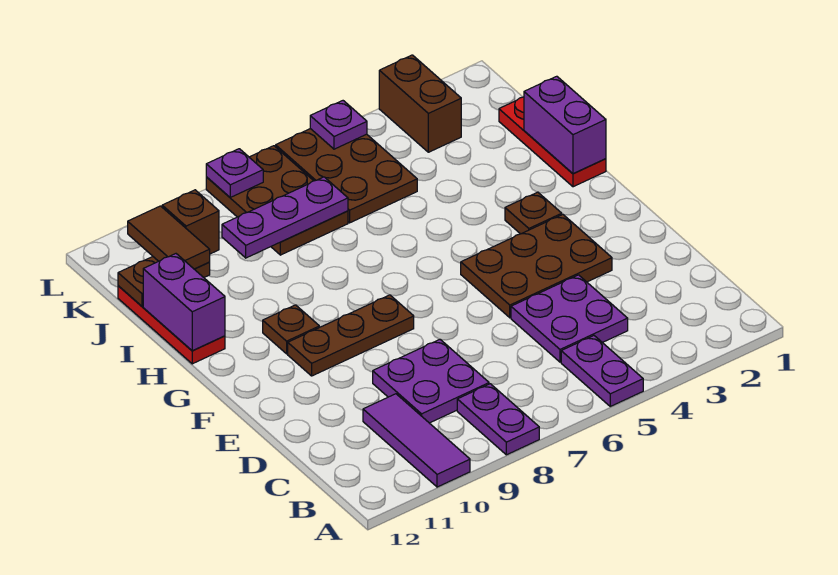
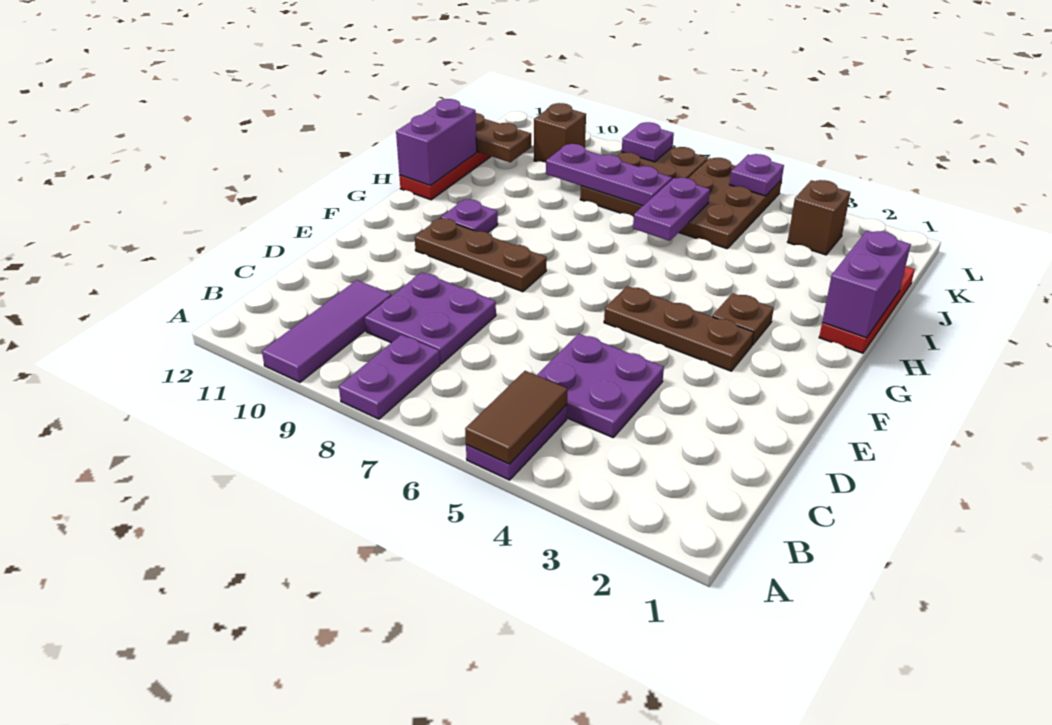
brown 2x3 plate [461,214,612,318] -> brown 1x3 plate [604,286,754,371]
brown 1x1 plate [263,305,319,354] -> purple 1x1 plate [441,199,498,233]
none -> purple 1x2 plate [633,178,710,241]
brown 1x2 tile [128,206,210,269] -> brown 1x2 tile moved to [465,371,568,464]
brown 1x2 brick [379,55,461,152] -> brown 1x1 brick [788,180,851,255]

